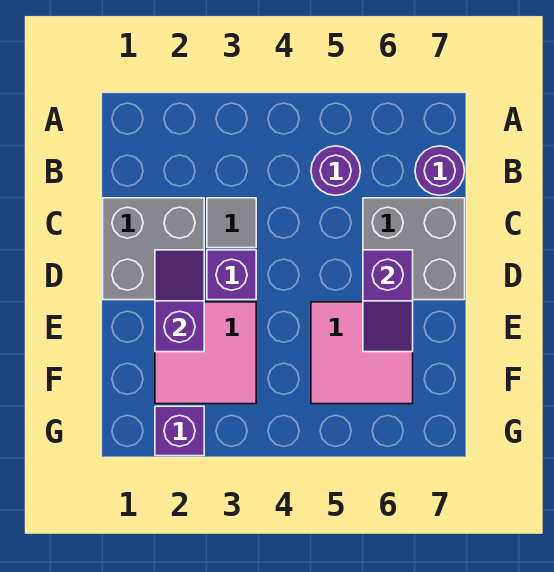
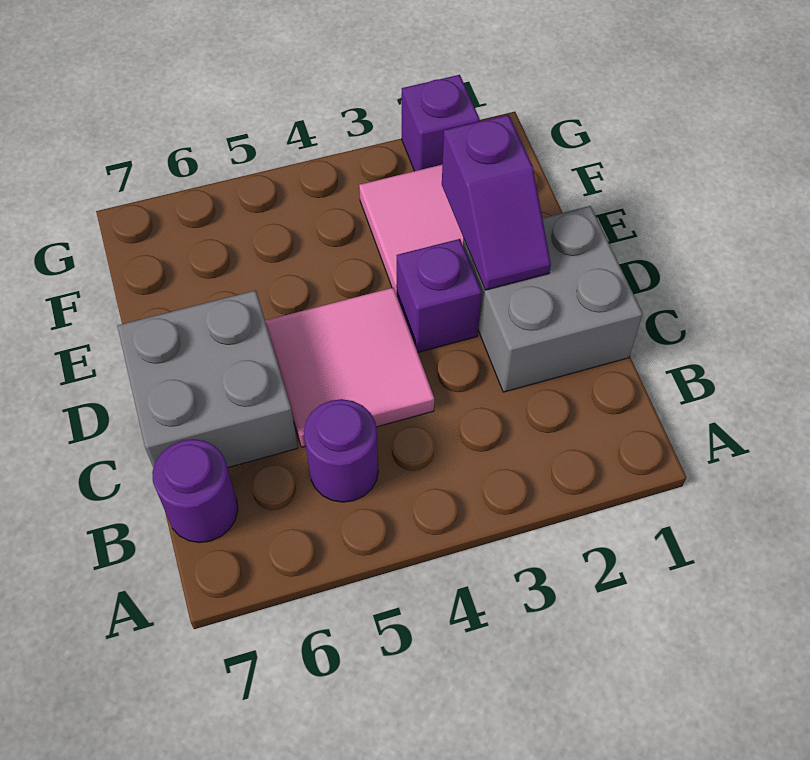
grey 1x1 tile [207,198,256,248] -> none
purple 1x2 slope [363,250,413,352] -> none
pink 2x2 tile [311,302,413,404] -> pink 2x2 tile moved to [265,288,434,447]

